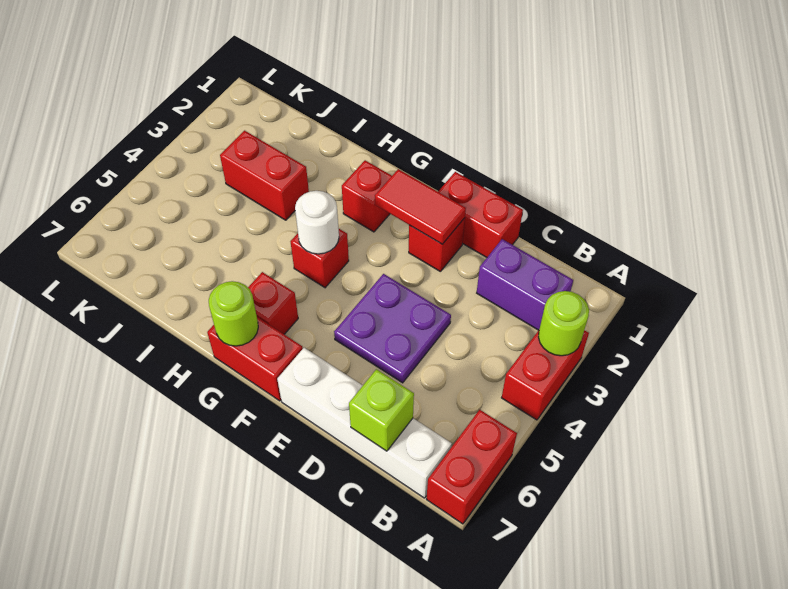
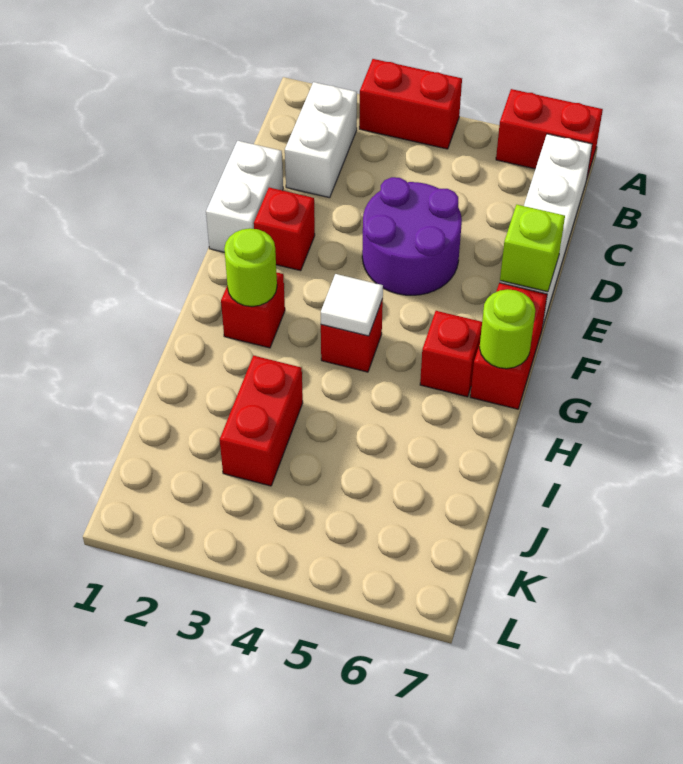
lime 1x1 round brick [538,291,589,356] -> lime 1x1 round brick moved to [224,228,277,307]
purple 1x2 brick [477,239,573,330] -> white 1x2 brick [285,82,357,198]
lime 1x1 brick [349,369,414,451] -> lime 1x1 brick moved to [500,205,565,292]
red 1x2 brick [438,172,523,257] -> white 1x2 brick [206,141,283,252]
purple 2x2 plate [334,274,451,383] -> purple 2x2 round brick [362,177,462,295]
red 1x2 tile [375,169,466,244] -> none
white 1x1 round brick [295,191,339,254] -> white 1x1 tile [321,274,383,336]

